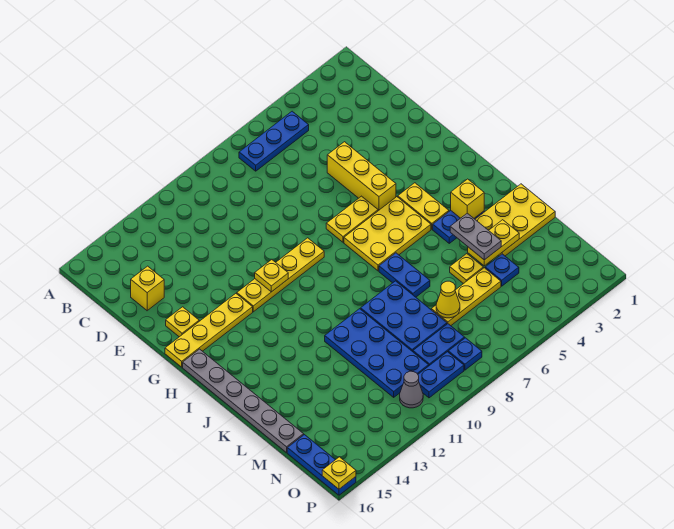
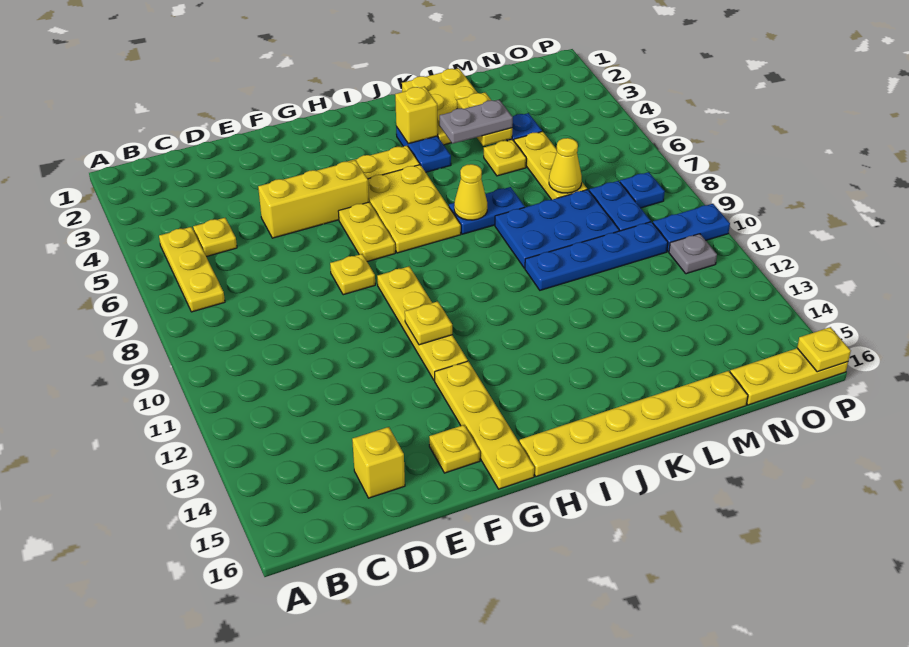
blue 1x3 plate [239,111,309,171] -> yellow 1x3 plate [159,227,225,312]
none -> yellow 1x1 plate [193,218,237,257]
none -> yellow 1x1 plate [330,254,375,295]
grey 1x6 plate [183,349,304,453] -> yellow 1x6 plate [519,371,748,477]
none -> yellow 1x1 cone [454,164,487,220]
blue 2x4 plate [325,309,429,397] -> blue 1x4 plate [525,222,668,290]
blue 1x3 plate [287,435,356,495] -> yellow 1x3 plate [730,348,848,405]
blue 1x2 plate [418,352,464,398] -> blue 1x2 plate turned to [653,204,730,252]
grey 1x1 cone [400,371,423,408] -> grey 1x1 plate [669,234,717,274]

